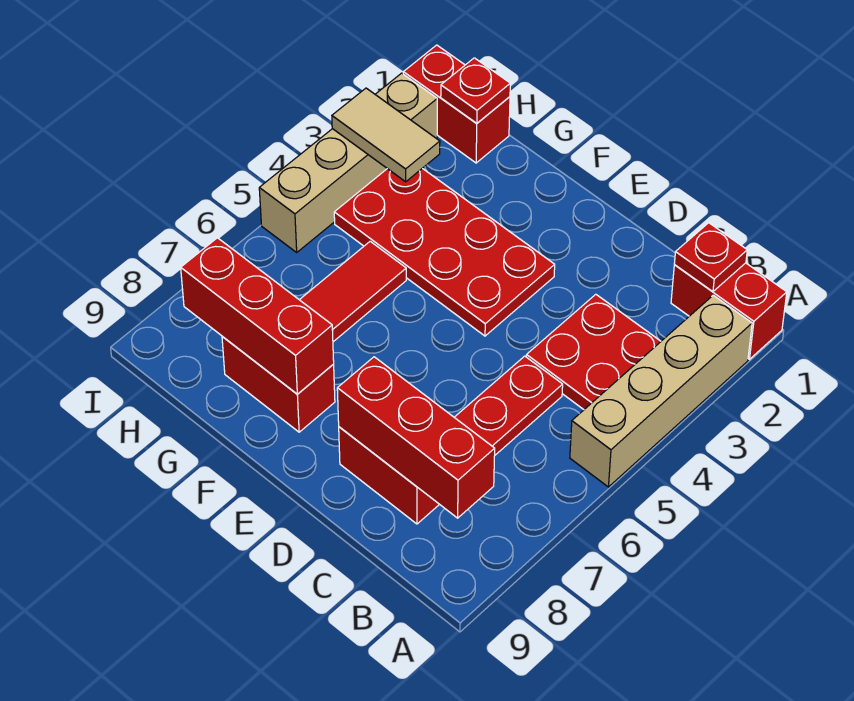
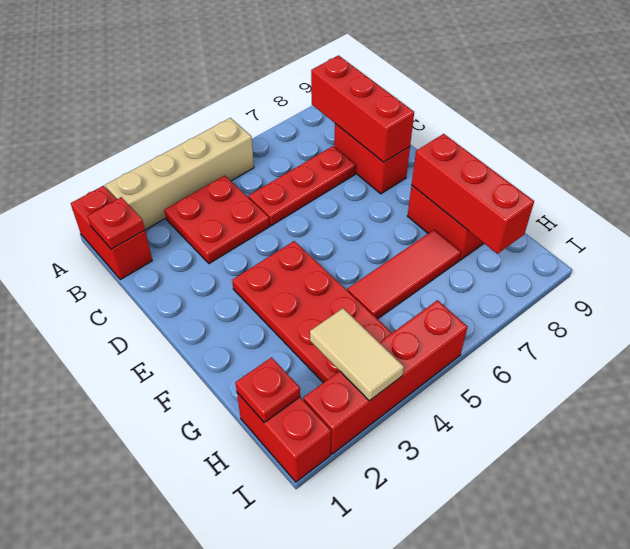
tan 1x4 brick [259,73,437,252] -> red 1x4 brick [303,300,468,454]

